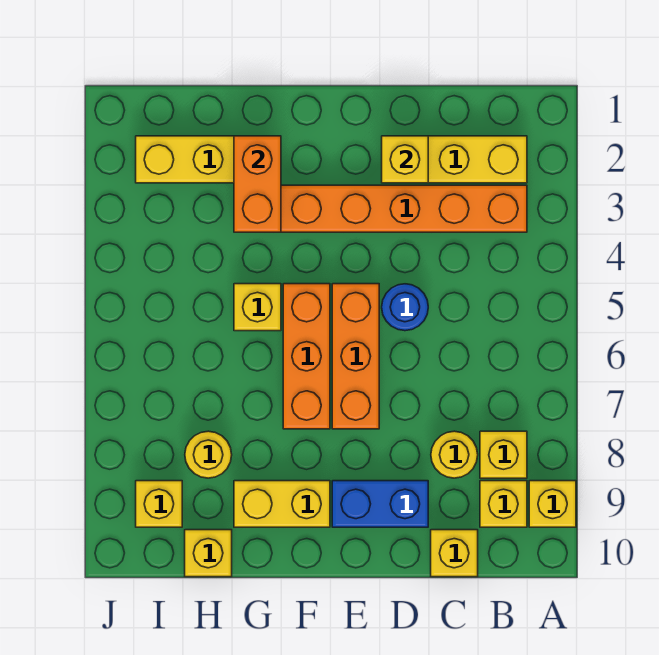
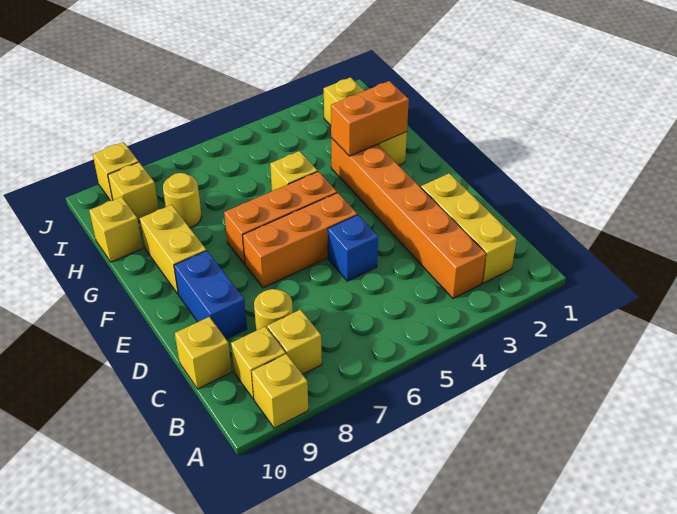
yellow 1x1 brick [382,136,428,183] -> yellow 1x1 brick moved to [93,142,138,201]
blue 1x1 round brick [382,284,428,331] -> blue 1x1 brick [328,215,378,281]

